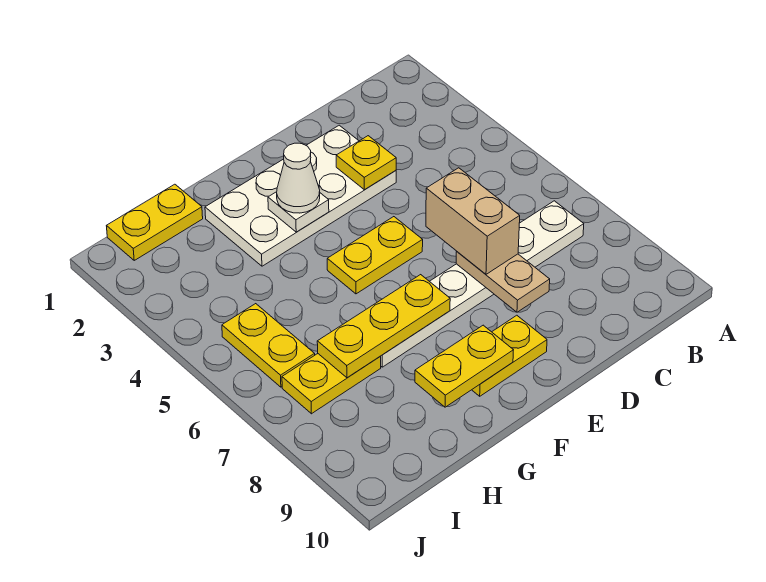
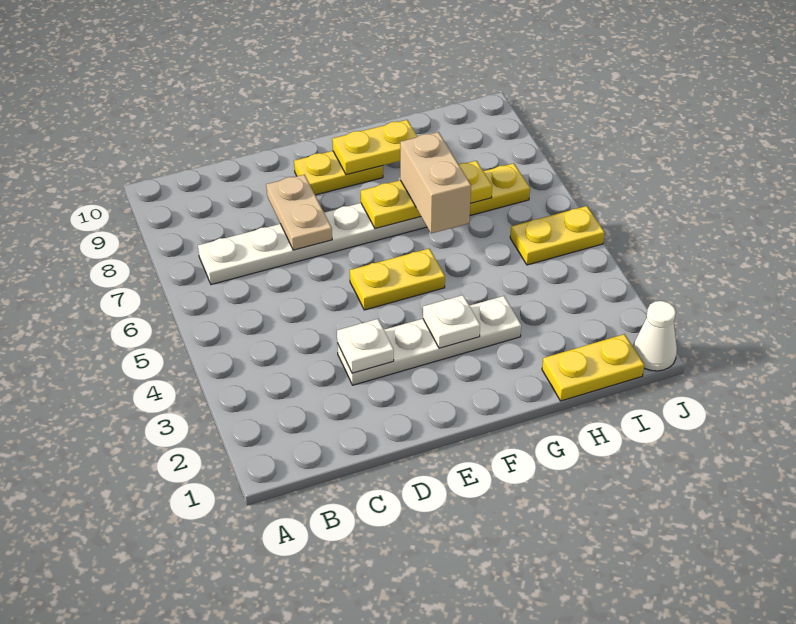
white 2x4 plate [205,125,396,266] -> white 1x4 plate [337,296,521,385]
yellow 1x1 plate [336,136,396,190] -> white 1x1 plate [337,319,394,373]
tan 1x2 brick [426,168,520,274] -> tan 1x2 brick moved to [400,132,471,233]
white 1x1 cone [277,143,320,213] -> white 1x1 cone moved to [633,301,677,371]
yellow 1x2 plate [222,304,315,387] -> yellow 1x2 plate turned to [510,206,605,265]

